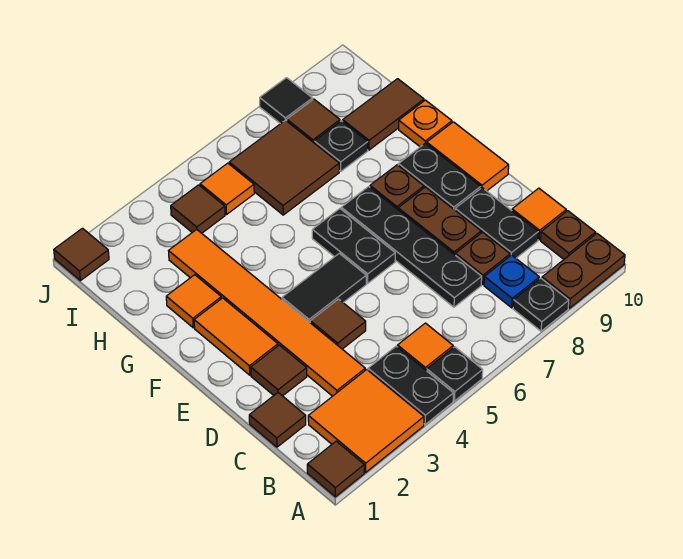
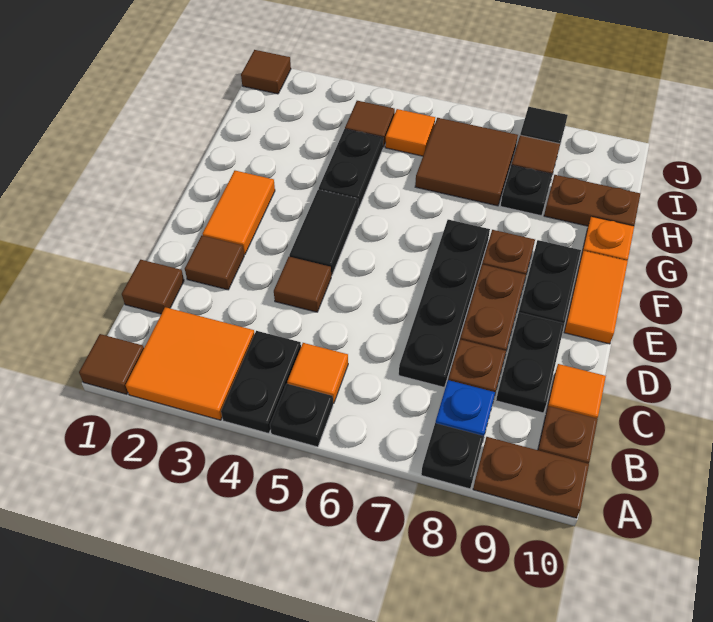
orange 1x6 tile [169,229,365,396] -> none
black 1x2 tile [282,253,366,322] -> black 1x2 tile turned to [289,190,358,276]
black 1x2 plate [312,209,395,283] -> black 1x2 plate moved to [319,129,383,209]
orange 1x1 tile [166,275,221,328] -> none
brown 1x2 tile [343,79,424,150] -> brown 1x2 plate [544,175,640,226]

